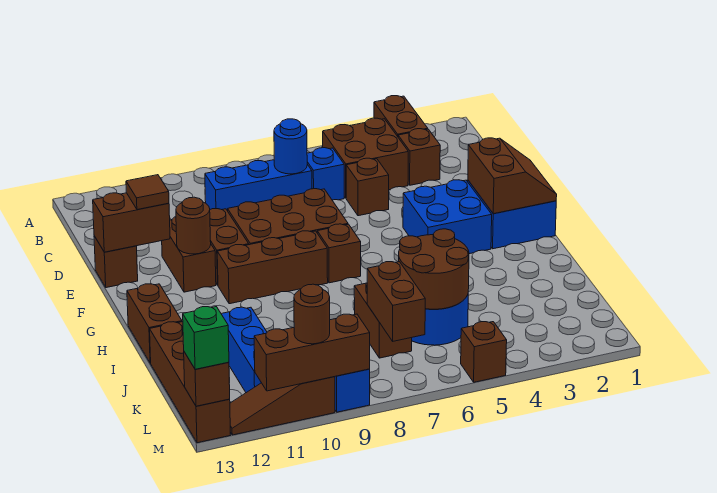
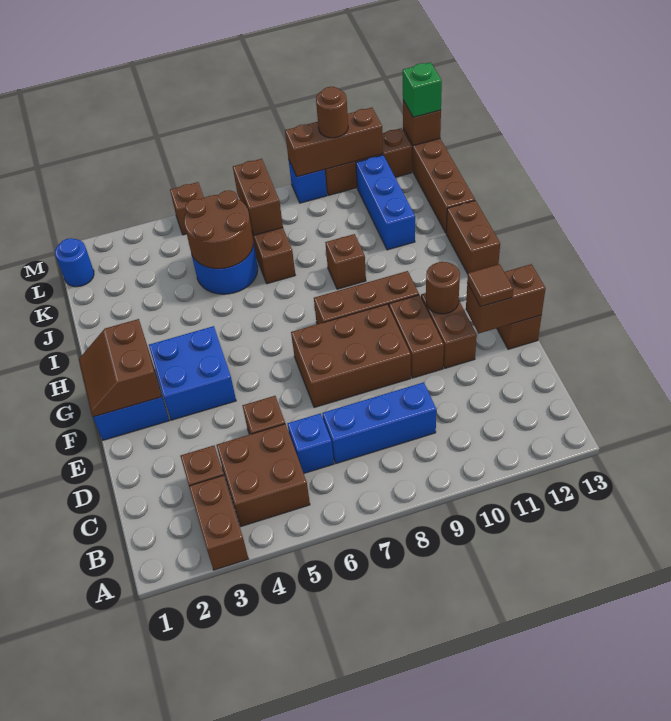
blue 1x1 round brick [274,119,307,174] -> blue 1x1 round brick moved to [55,238,94,287]
brown 1x1 brick [317,224,361,283] -> brown 1x1 brick moved to [325,234,366,289]
brown 1x3 slope [230,377,335,435] -> brown 1x3 brick [325,128,412,195]

